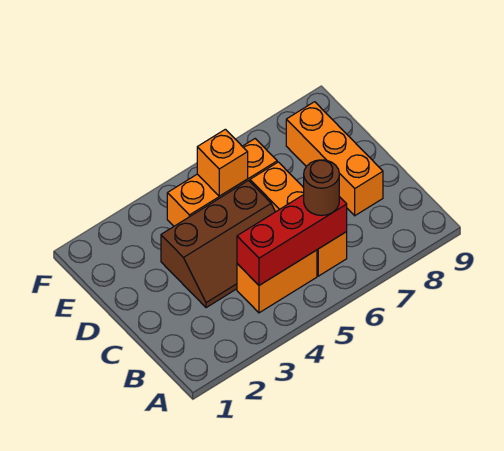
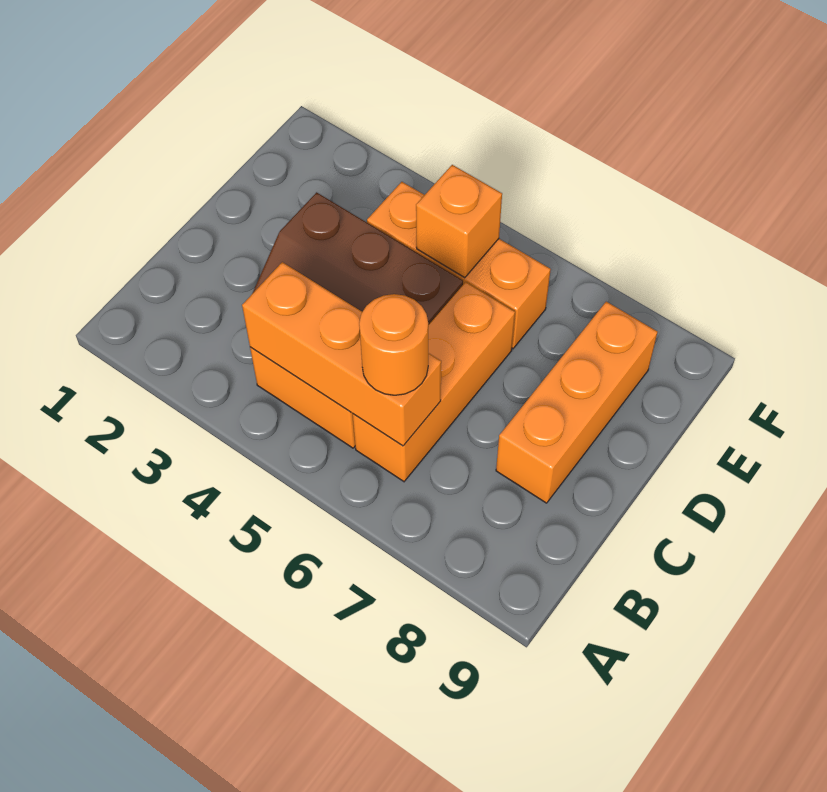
red 1x3 brick [237,195,347,285] -> orange 1x3 brick [242,262,441,446]
brown 1x1 round brick [304,160,339,215] -> orange 1x1 round brick [359,294,428,395]

